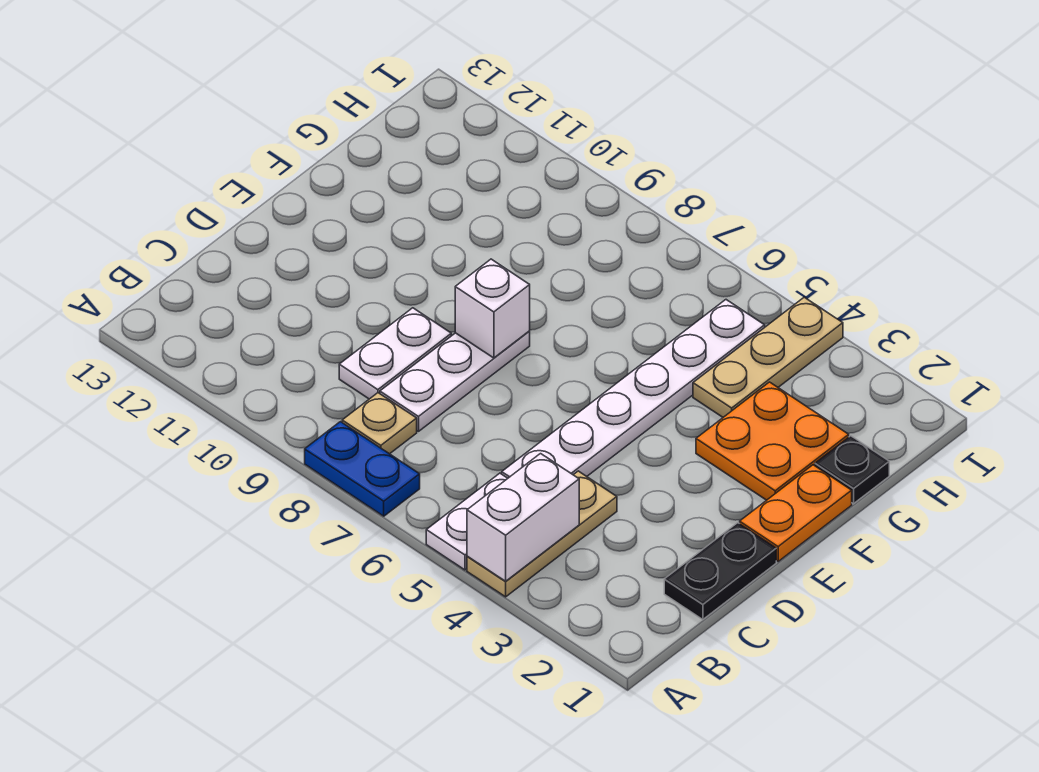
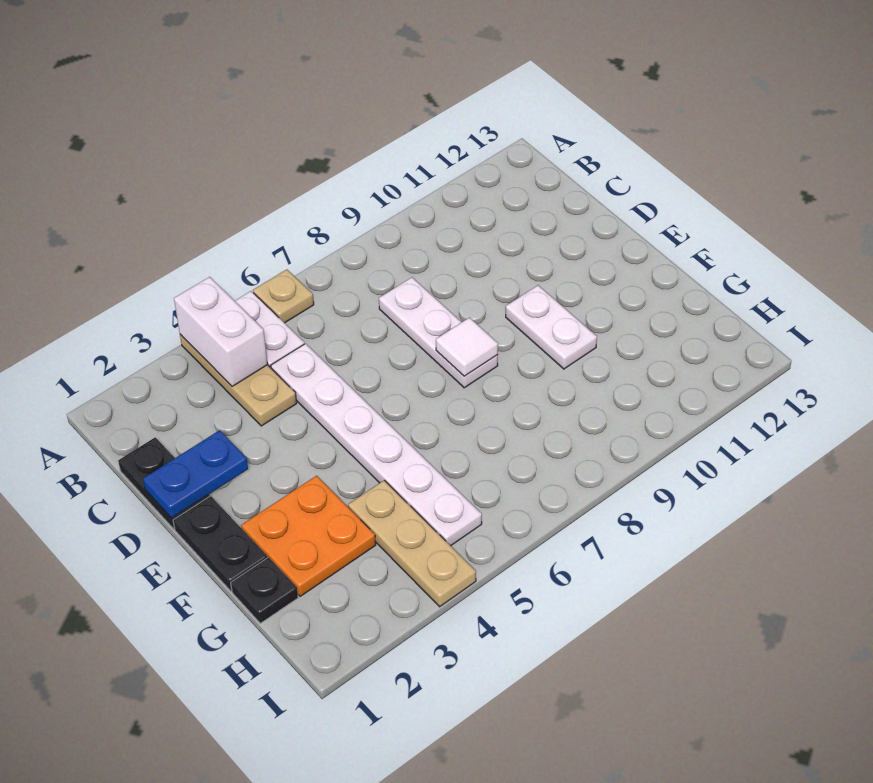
blue 1x2 plate [305,422,420,516] -> blue 1x2 plate moved to [143,430,248,518]
tan 1x1 plate [342,393,417,454] -> tan 1x1 plate moved to [253,270,314,323]
white 1x2 plate [339,308,451,399] -> white 1x2 plate moved to [506,285,597,369]
orange 1x2 plate [740,465,852,561] -> black 1x2 plate [173,496,267,591]
white 1x1 brick [455,259,530,358] -> white 1x1 tile [436,318,498,376]

